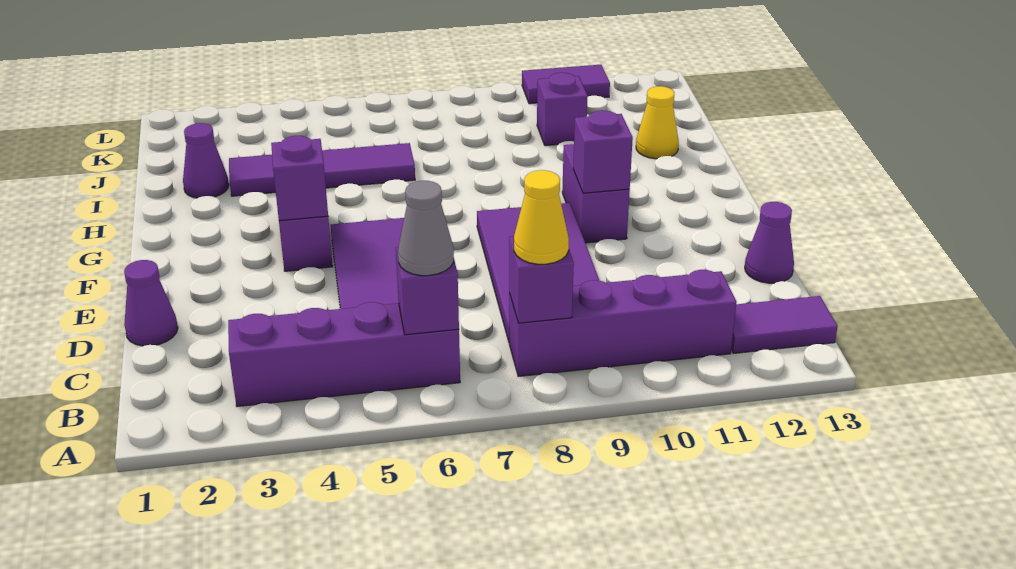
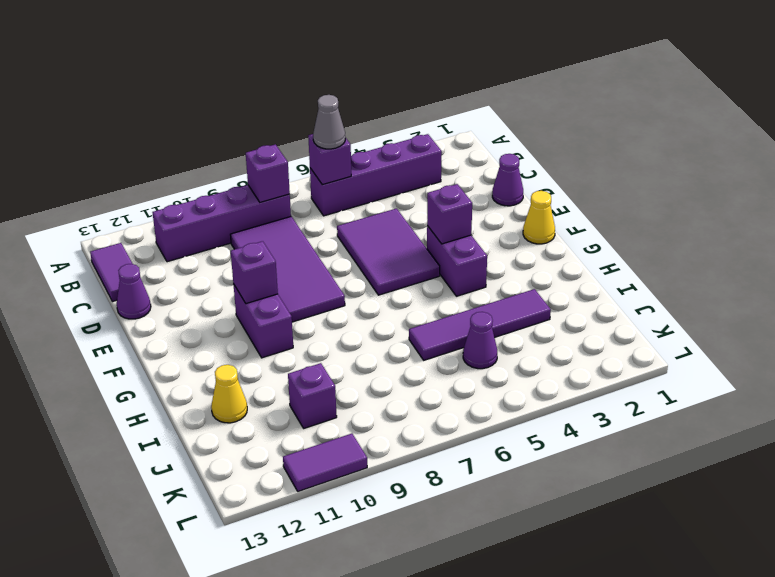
yellow 1x1 cone [514,170,569,264] -> yellow 1x1 cone moved to [523,191,555,244]
purple 1x2 tile [731,296,838,353] -> purple 1x2 tile turned to [90,243,133,302]
purple 1x1 cone [183,123,229,198] -> purple 1x1 cone moved to [463,312,497,369]

